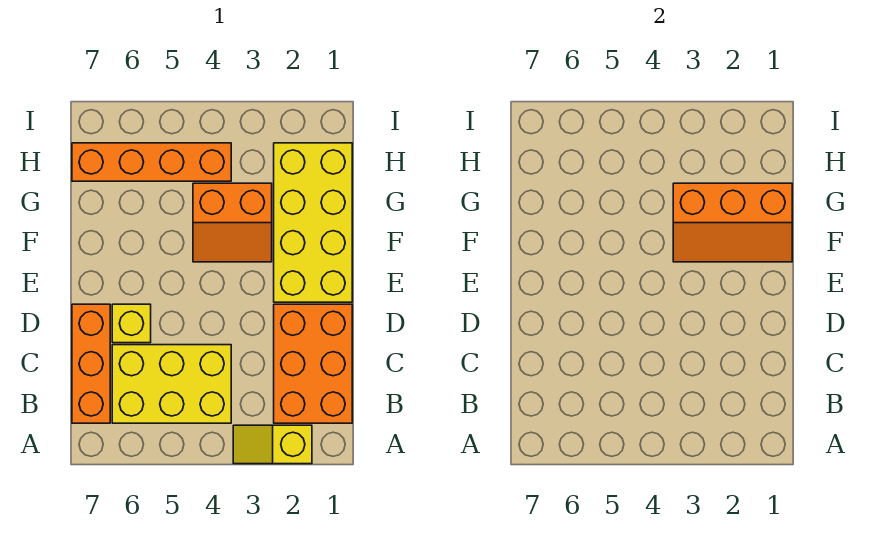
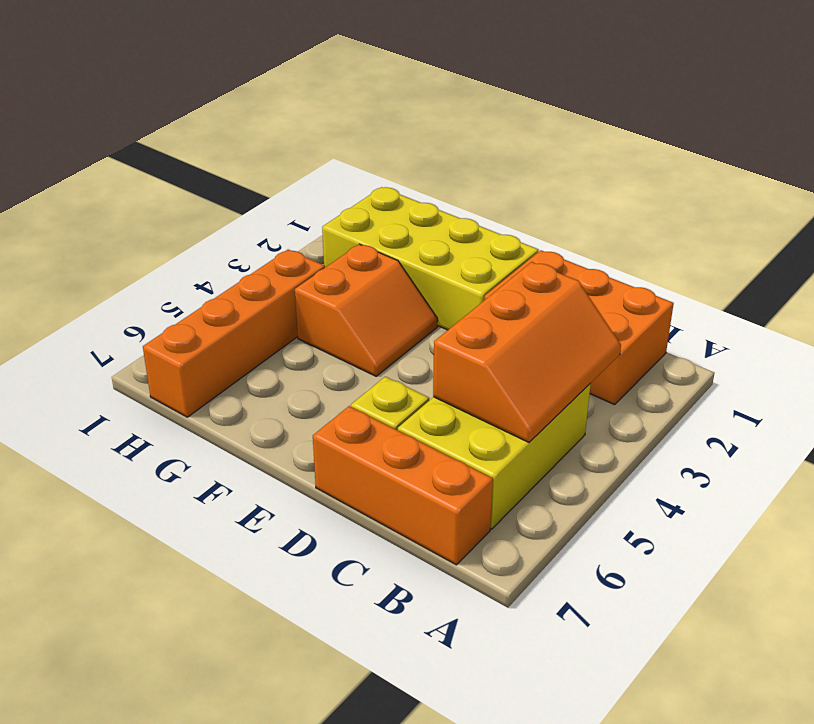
yellow 1x2 slope [233,425,312,464] -> none
orange 2x3 slope [673,183,792,262] -> orange 2x3 slope moved to [433,262,621,442]

